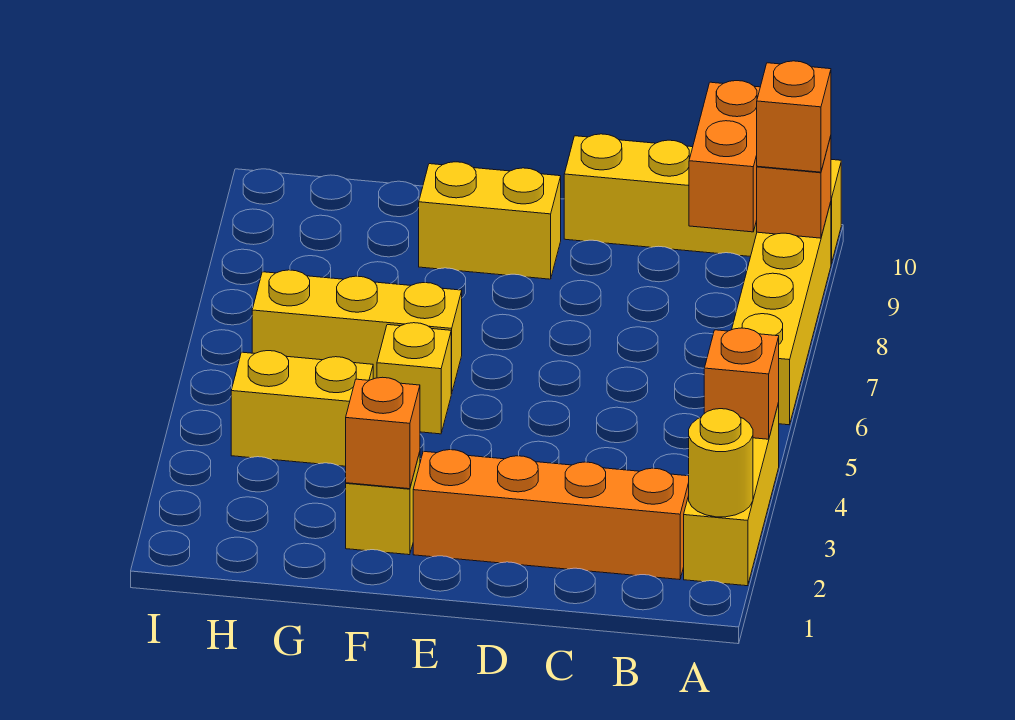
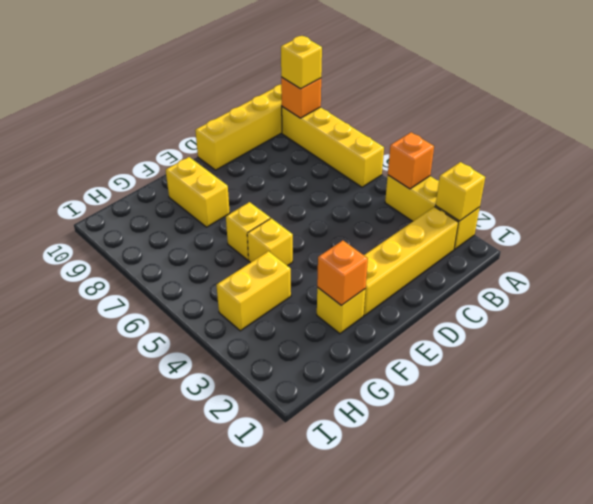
yellow 1x1 round brick [689,409,753,517] -> yellow 1x1 brick [436,162,485,221]
orange 1x1 brick [757,61,831,172] -> yellow 1x1 brick [281,36,322,89]
orange 1x4 brick [413,450,689,580] -> yellow 1x4 brick [364,207,458,316]
orange 1x2 brick [689,81,760,232] -> none
yellow 1x2 brick [419,162,561,279] -> yellow 1x2 brick turned to [166,157,230,227]
yellow 1x3 brick [252,270,462,393] -> yellow 1x1 brick [226,202,270,260]

